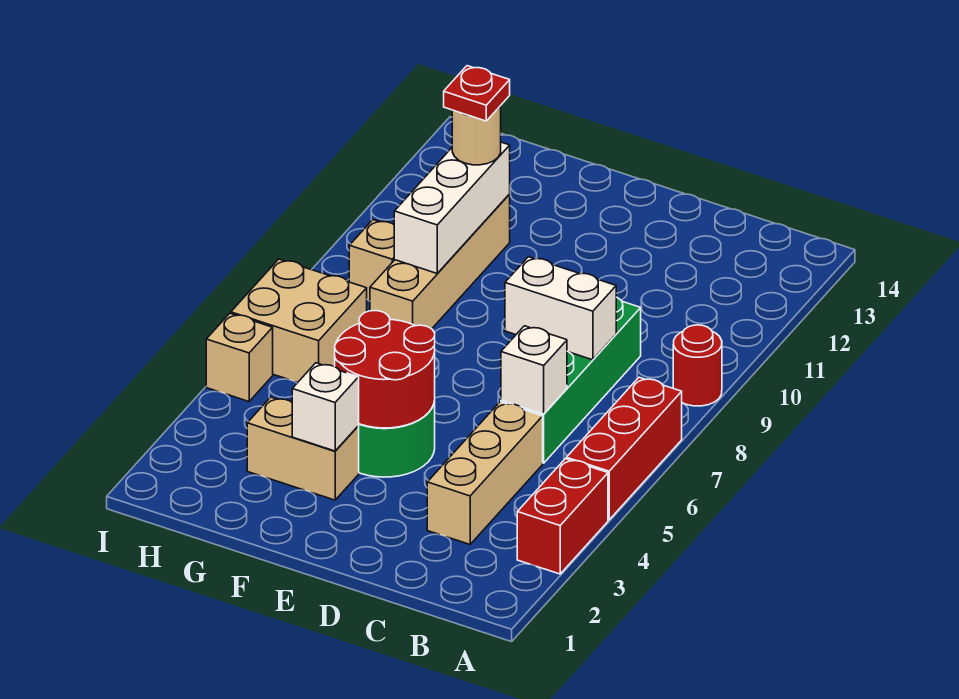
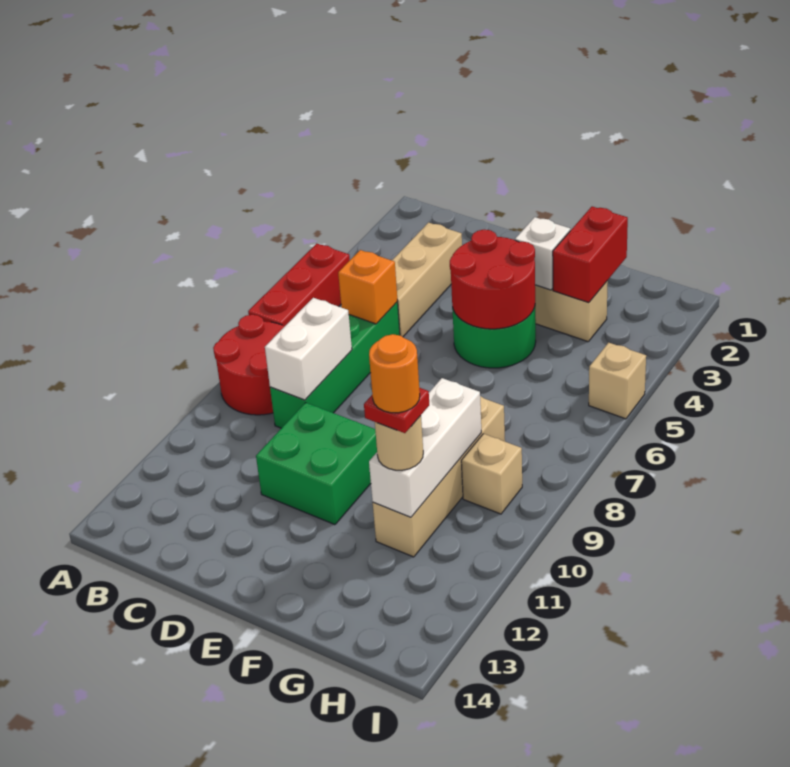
red 1x2 brick [517,459,608,574] -> red 1x2 brick moved to [553,207,628,303]
red 1x1 round brick [673,325,722,406] -> red 2x2 round brick [213,315,285,415]
white 1x1 brick [501,326,567,414] -> orange 1x1 brick [338,250,398,324]
white 1x2 brick [505,257,616,360] -> white 1x2 brick turned to [265,298,352,400]
none -> green 2x2 brick [256,403,377,525]
none -> orange 1x1 round brick [369,334,420,413]
tan 2x2 brick [231,259,367,382] -> none

